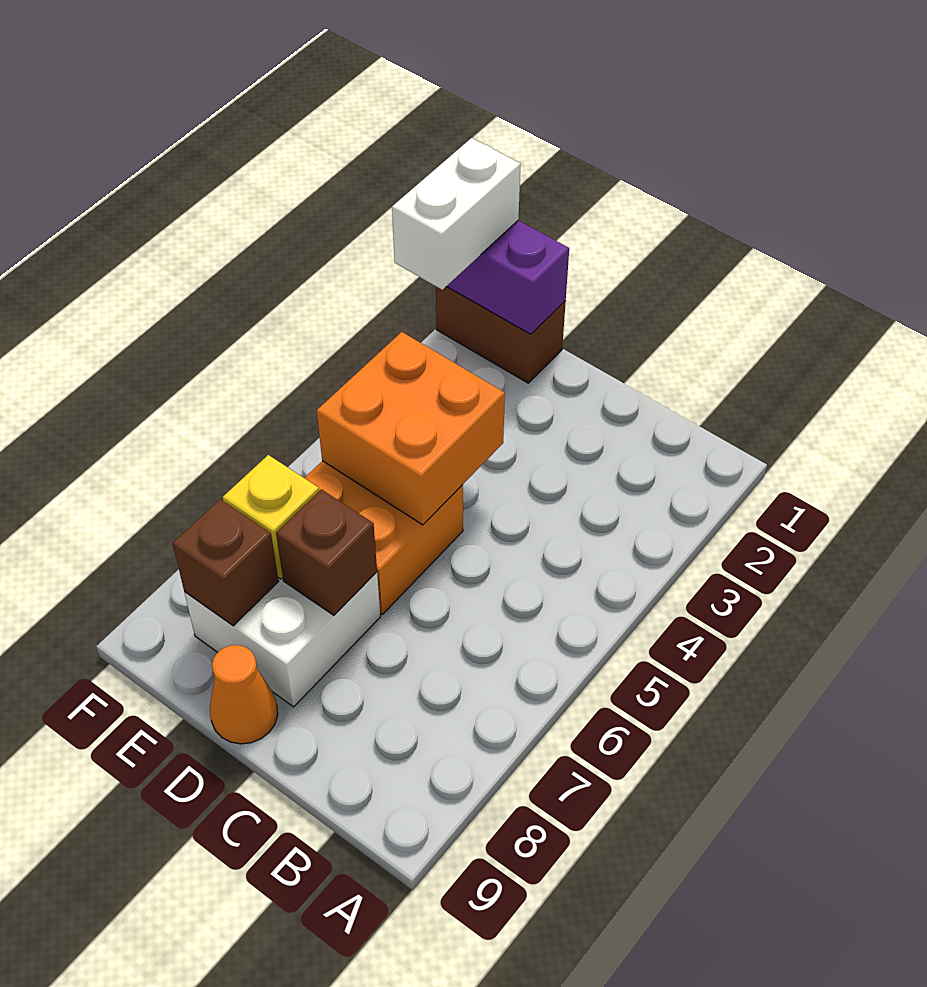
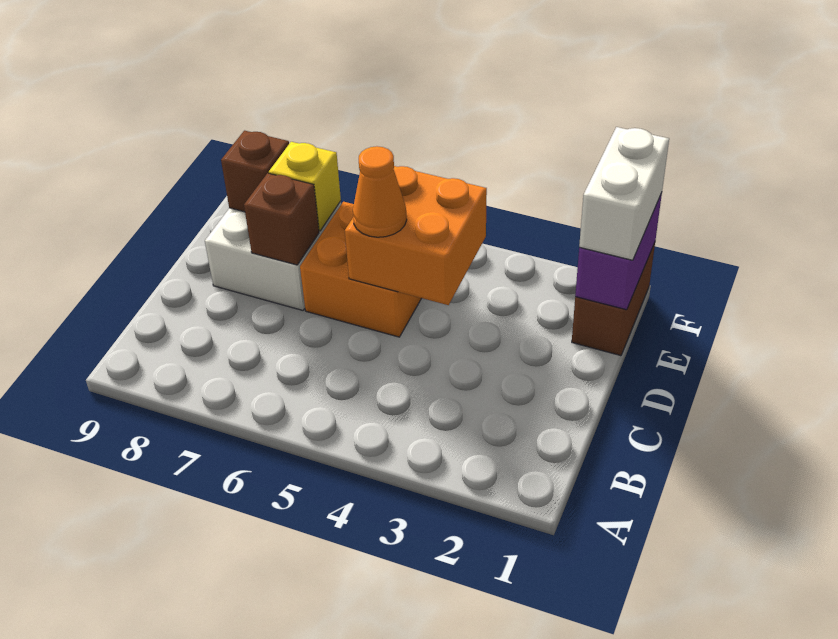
orange 1x1 cone [210,645,278,744] -> orange 1x1 cone moved to [353,146,407,237]
white 1x2 brick [392,138,520,290] -> white 1x2 brick turned to [579,127,669,260]

